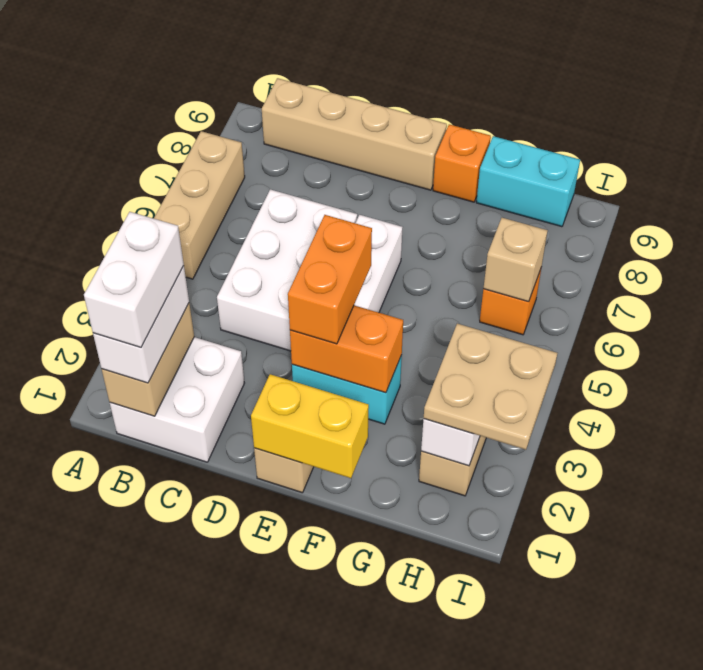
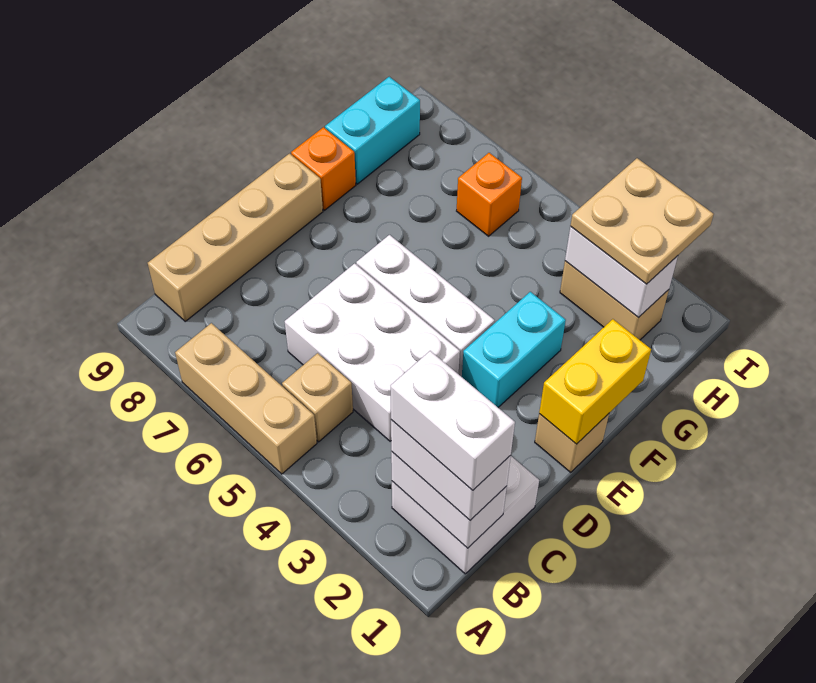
tan 1x2 brick [102,304,194,416] -> white 1x2 brick [391,452,507,548]
orange 1x2 brick [290,305,403,393] -> none
orange 1x2 brick [288,215,372,344] -> none
tan 1x1 brick [483,218,548,302] -> tan 1x1 brick moved to [282,353,353,442]

